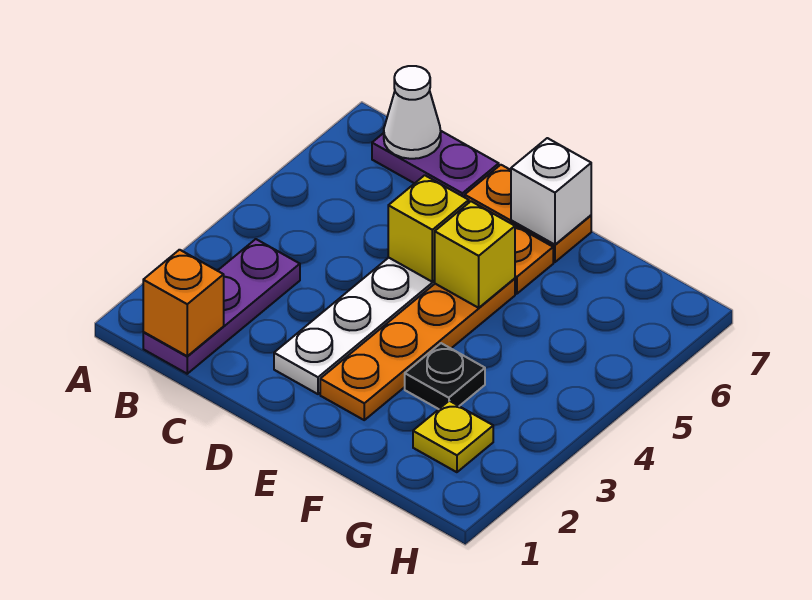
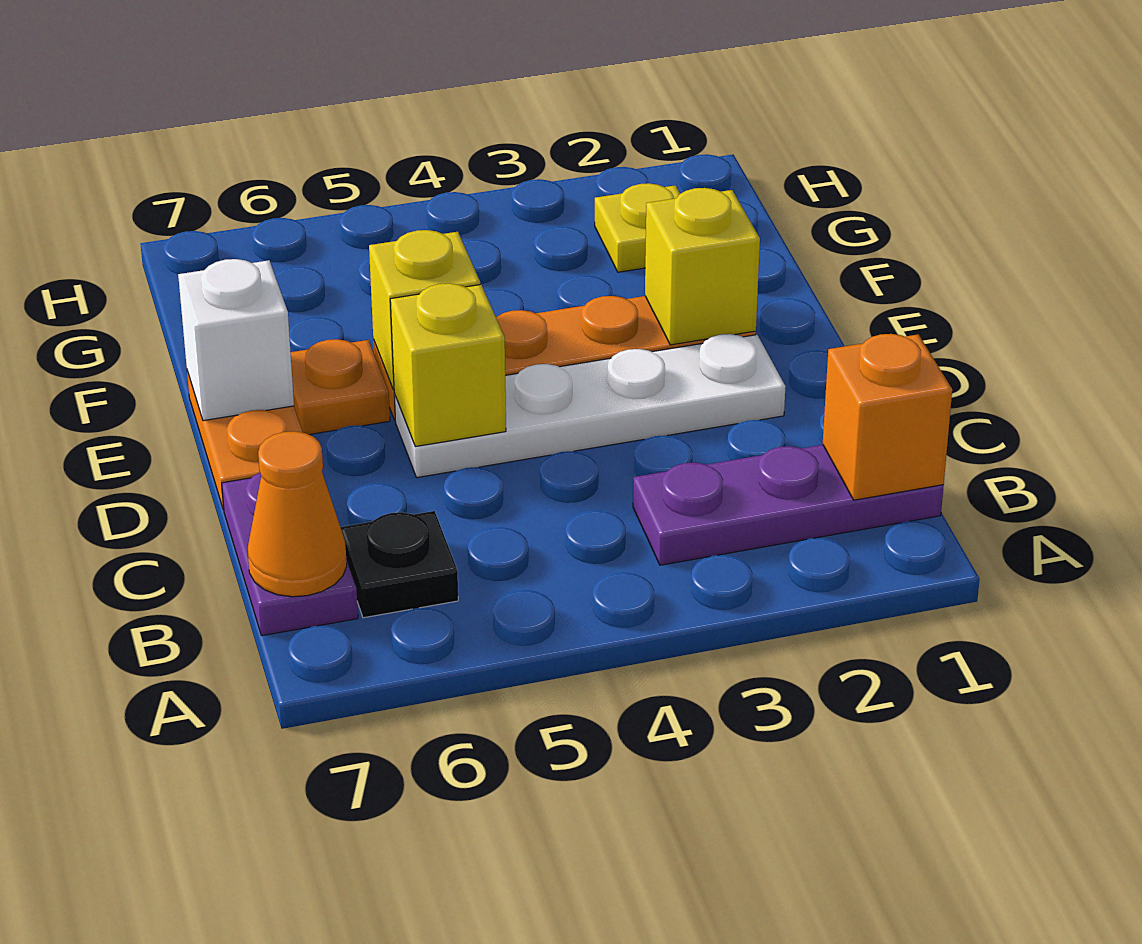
white 1x1 cone [384,66,441,159] -> orange 1x1 cone [248,431,347,597]
none -> yellow 1x1 brick [645,188,760,345]
black 1x1 plate [405,343,485,409] -> black 1x1 plate moved to [341,511,458,618]

